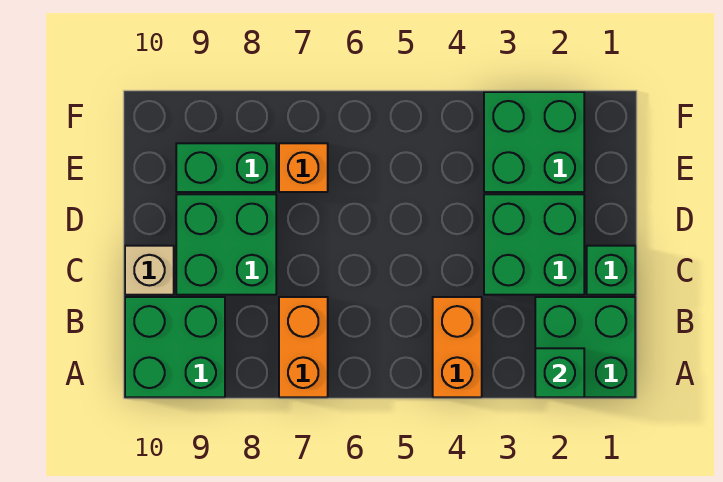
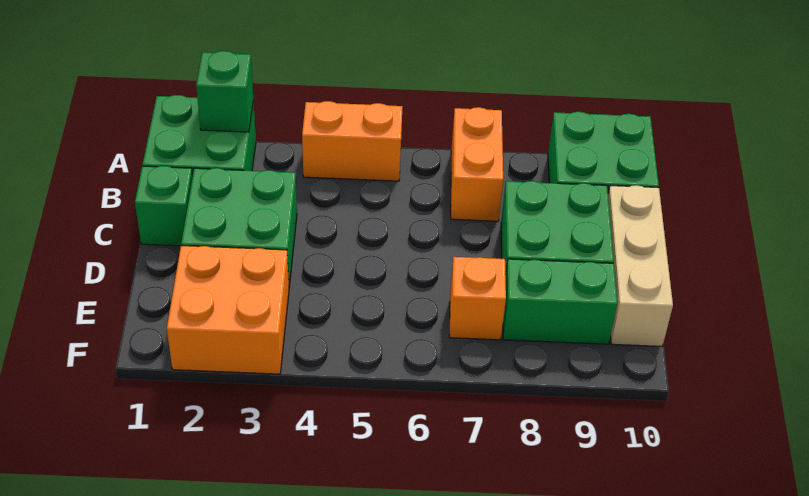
orange 1x2 brick [433,297,482,397] -> orange 1x2 brick turned to [302,101,403,181]
tan 1x1 brick [125,246,174,295] -> tan 1x3 brick [608,185,673,346]
green 2x2 brick [484,92,584,192] -> orange 2x2 brick [167,246,289,374]

